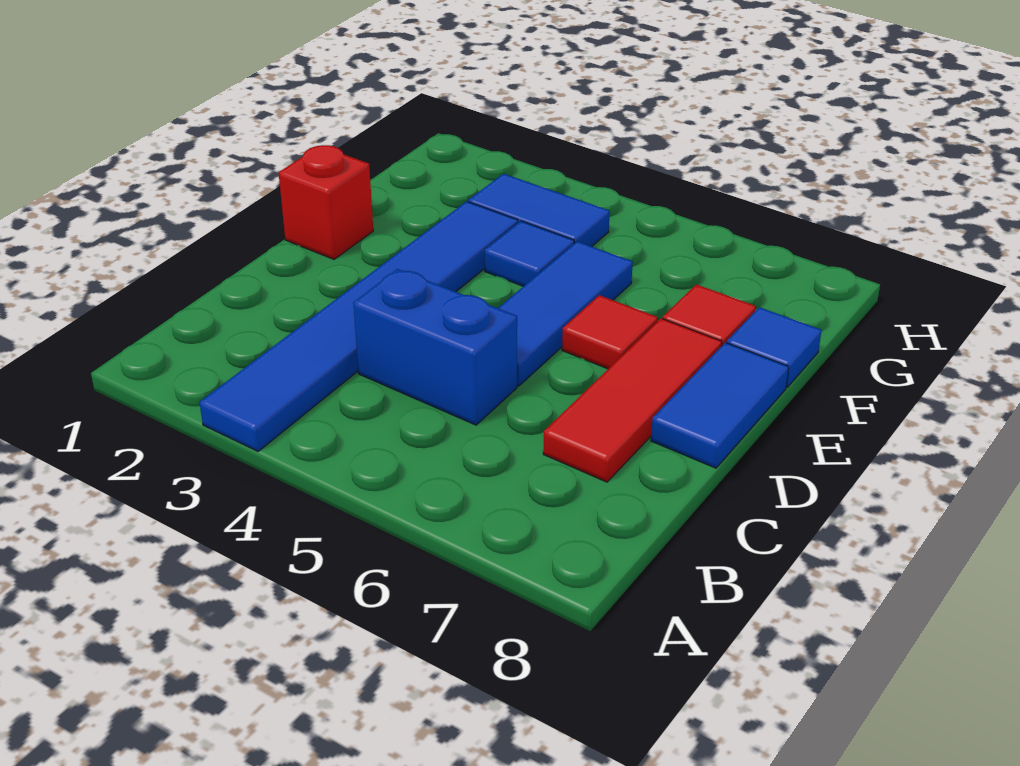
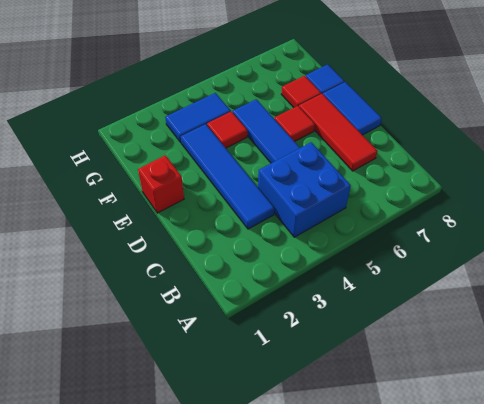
blue 1x6 tile [199,201,518,451] -> blue 1x4 tile [181,124,274,229]
blue 1x2 brick [353,269,517,425] -> blue 2x2 brick [258,142,351,237]
blue 1x1 tile [485,221,574,286] -> red 1x1 tile [207,112,247,148]

